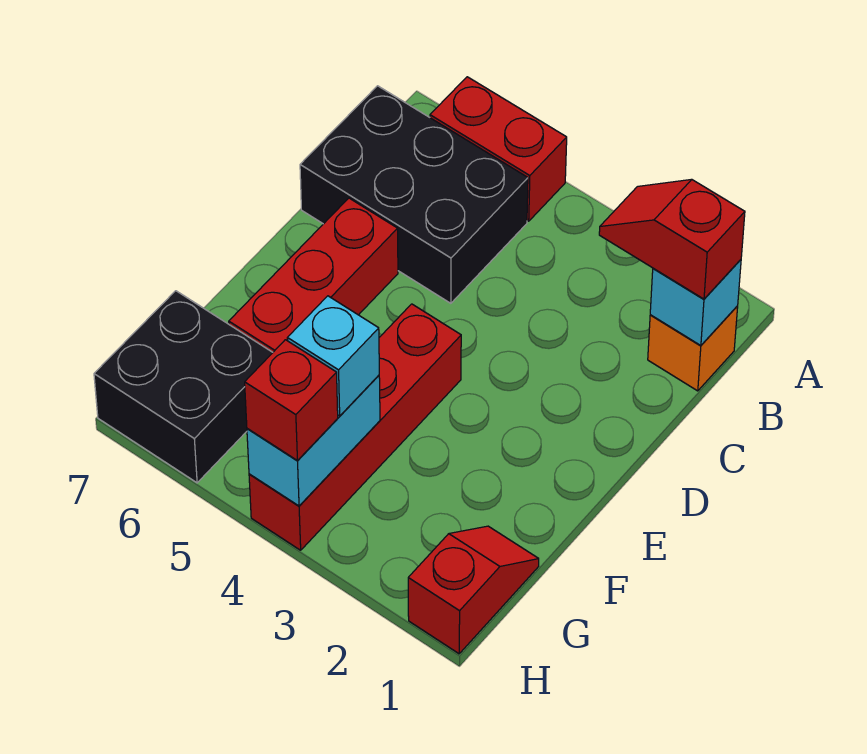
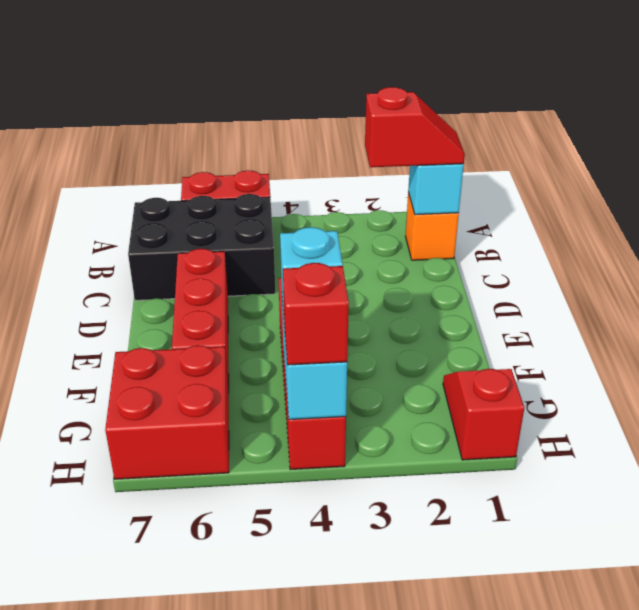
red 1x2 slope [599,179,745,299] -> red 1x2 slope turned to [365,87,465,167]
black 2x2 brick [94,291,273,483] -> red 2x2 brick [105,345,229,479]

